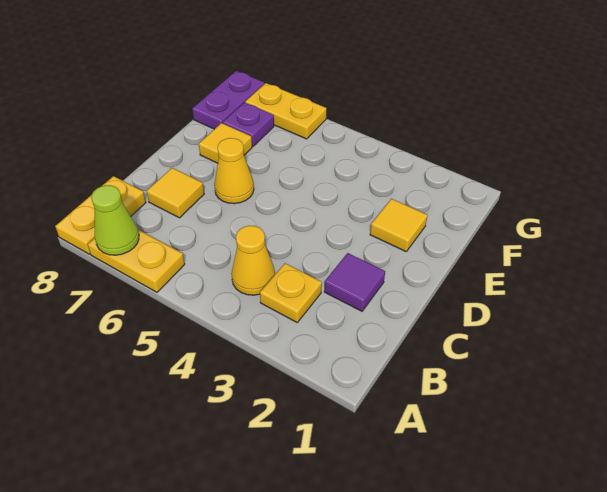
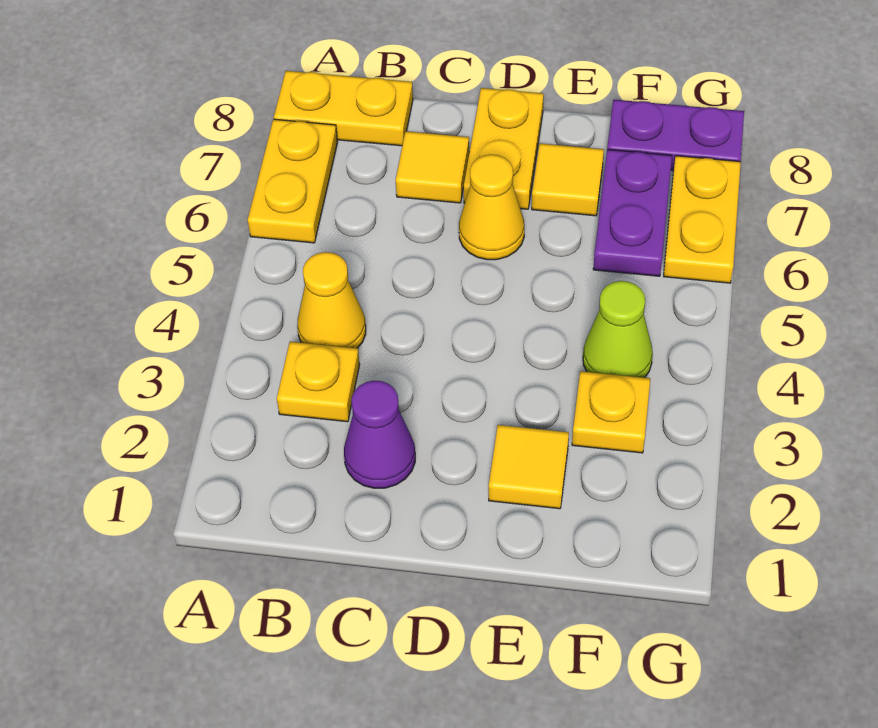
lime 1x1 cone [91,185,139,255] -> lime 1x1 cone moved to [583,281,653,378]
purple 1x1 tile [324,253,385,311] -> purple 1x1 cone [344,381,415,488]
none -> yellow 1x2 plate [464,88,544,209]
none -> yellow 1x1 plate [572,371,650,453]
purple 1x1 plate [223,103,274,146] -> purple 1x2 plate [593,150,672,276]

